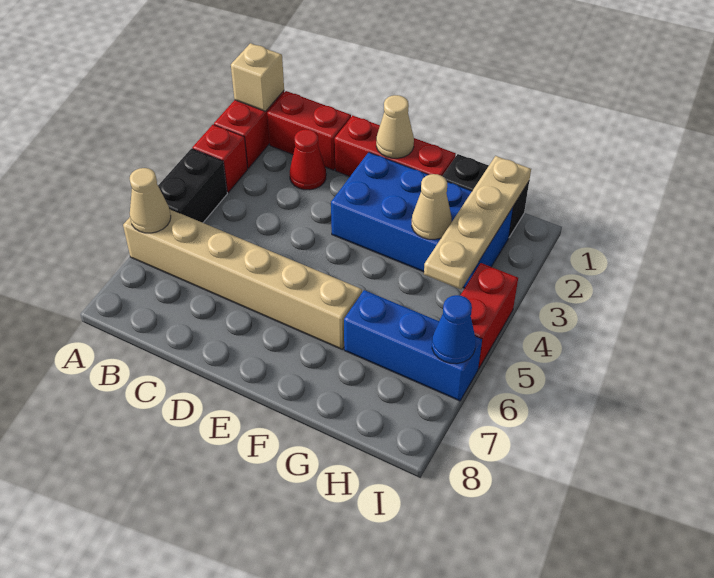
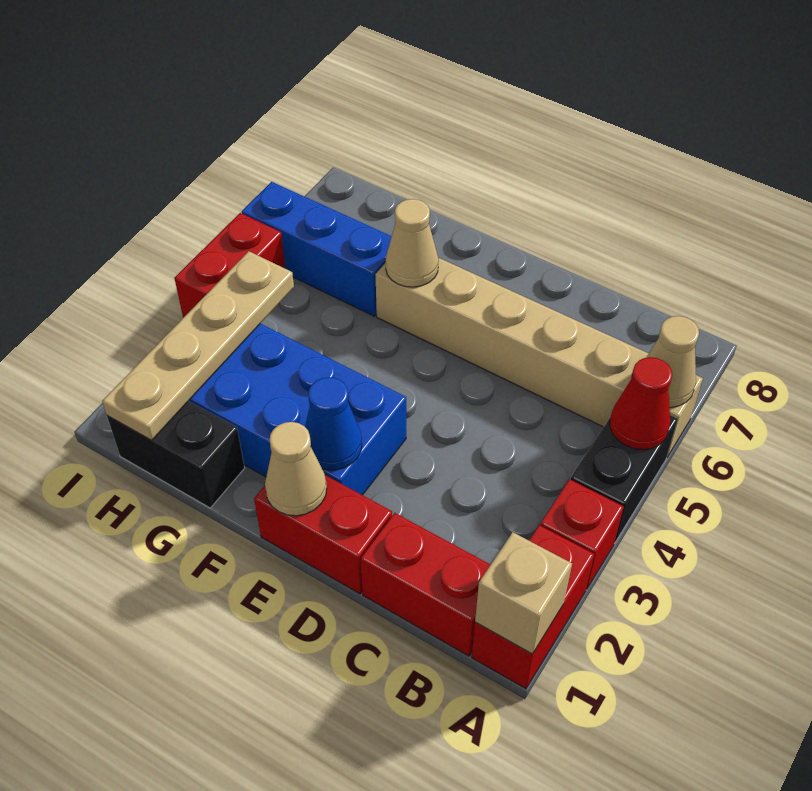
red 1x1 cone [290,129,326,190] -> red 1x1 cone moved to [610,357,672,450]
red 1x3 brick [335,115,456,176] -> red 1x2 brick [254,475,392,594]
tan 1x1 cone [412,174,452,239] -> tan 1x1 cone moved to [386,199,439,287]
blue 1x1 cone [432,295,476,364] -> blue 1x1 cone moved to [305,377,362,470]

